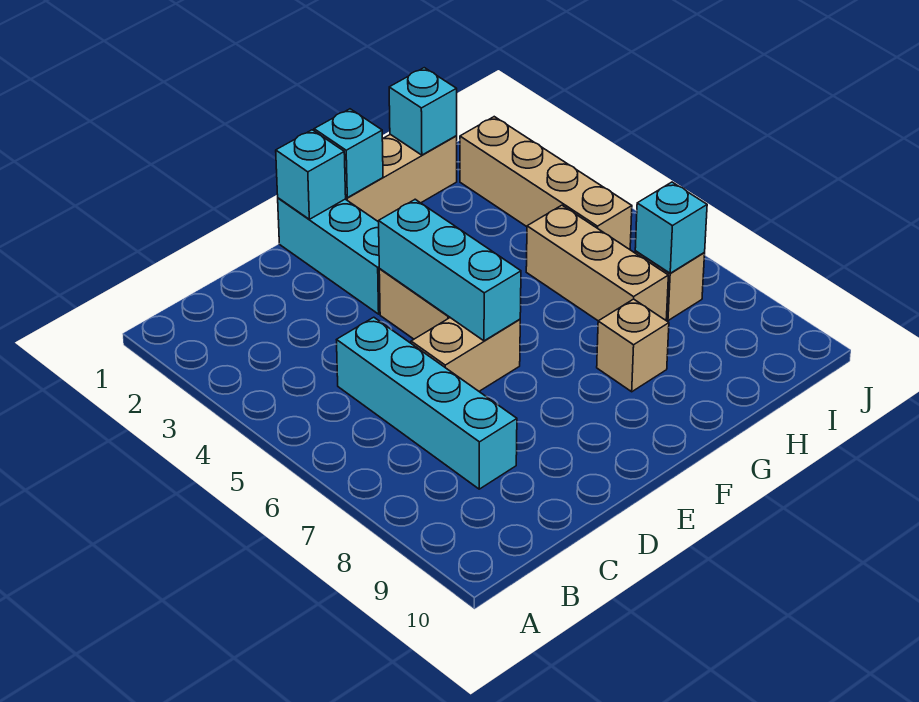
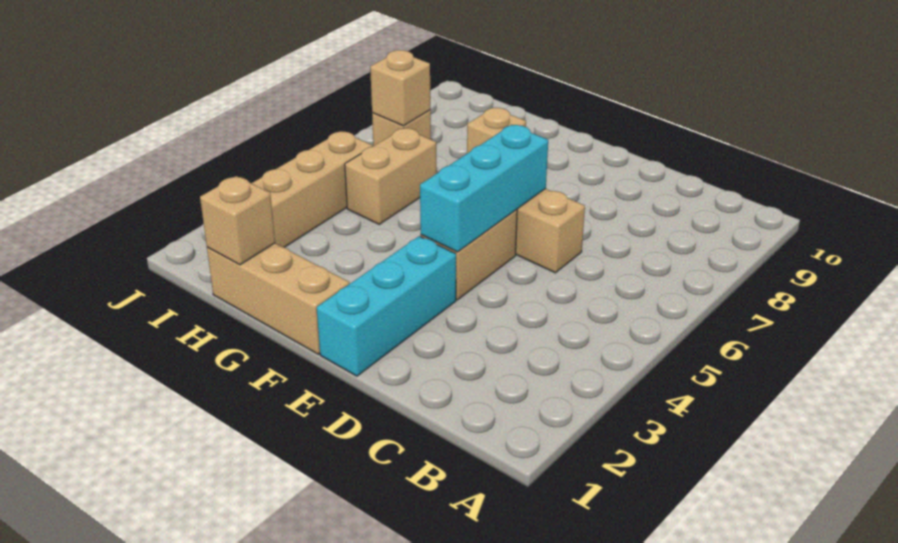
cyan 1x4 brick [337,317,517,489] -> none
cyan 1x1 brick [276,130,346,219] -> none
cyan 1x1 brick [314,109,383,198] -> none
cyan 1x1 brick [389,68,457,155] -> tan 1x1 brick [200,176,275,265]
tan 1x3 brick [526,205,668,321] -> tan 1x2 brick [345,128,436,224]
cyan 1x1 brick [635,182,707,273] -> tan 1x1 brick [370,50,430,126]

